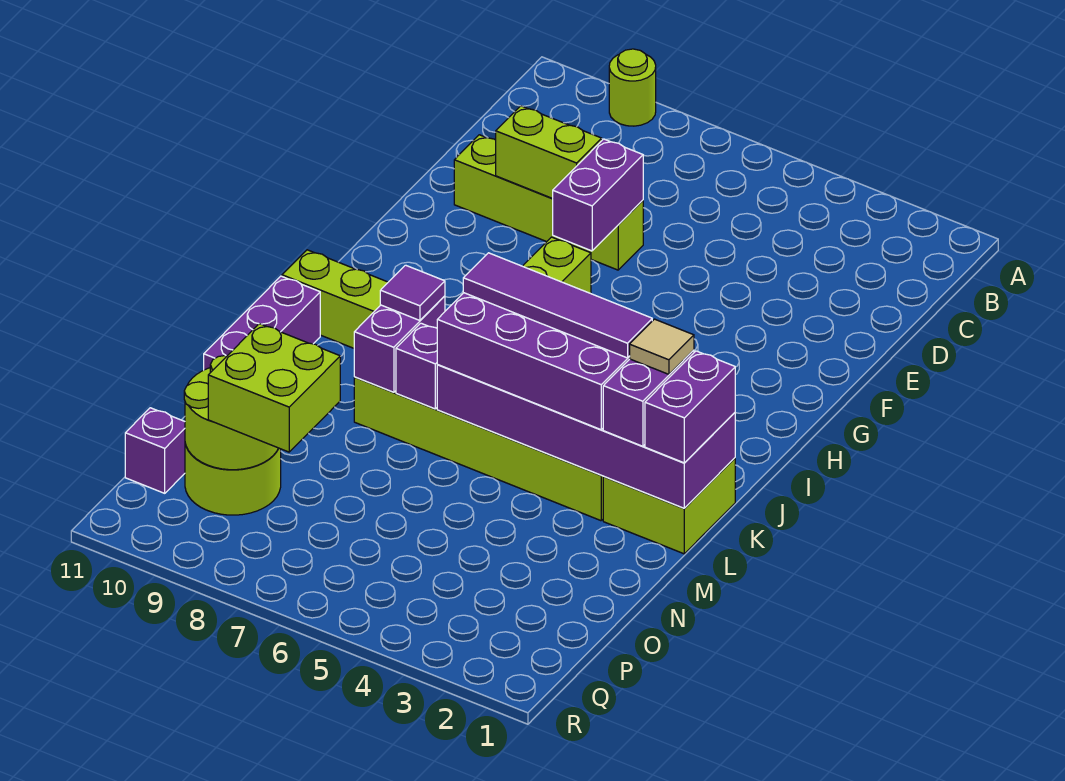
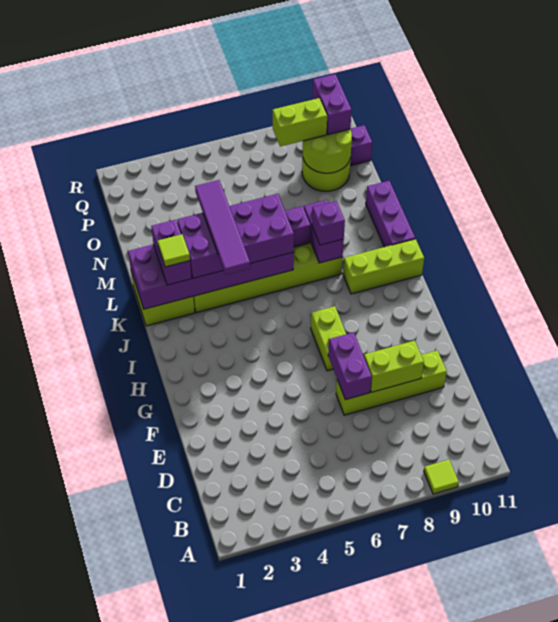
lime 1x1 round brick [609,49,656,126] -> lime 1x1 tile [424,460,459,494]
purple 1x2 brick [645,351,735,463] -> purple 1x2 brick moved to [312,74,352,135]
tan 1x1 tile [630,319,694,374] -> lime 1x1 tile [158,234,190,267]
purple 1x4 tile [463,253,652,358] -> purple 1x4 tile turned to [195,180,250,275]
purple 1x1 tile [380,265,445,320] -> purple 1x1 brick [312,201,345,245]
lime 2x2 brick [208,324,340,452] -> lime 1x2 brick [273,98,327,146]

